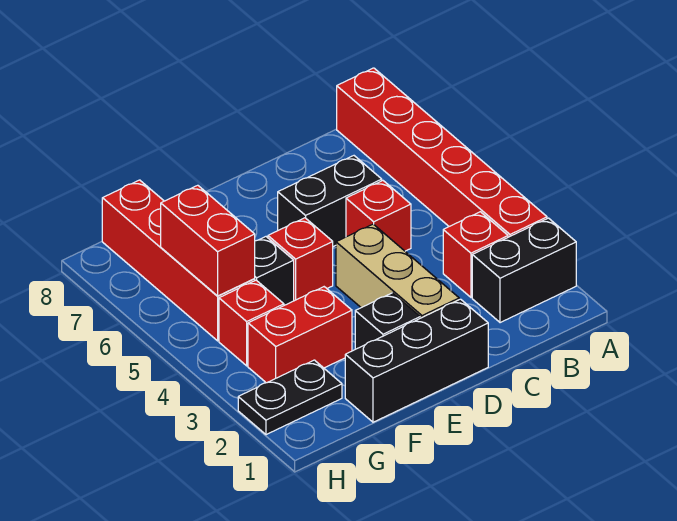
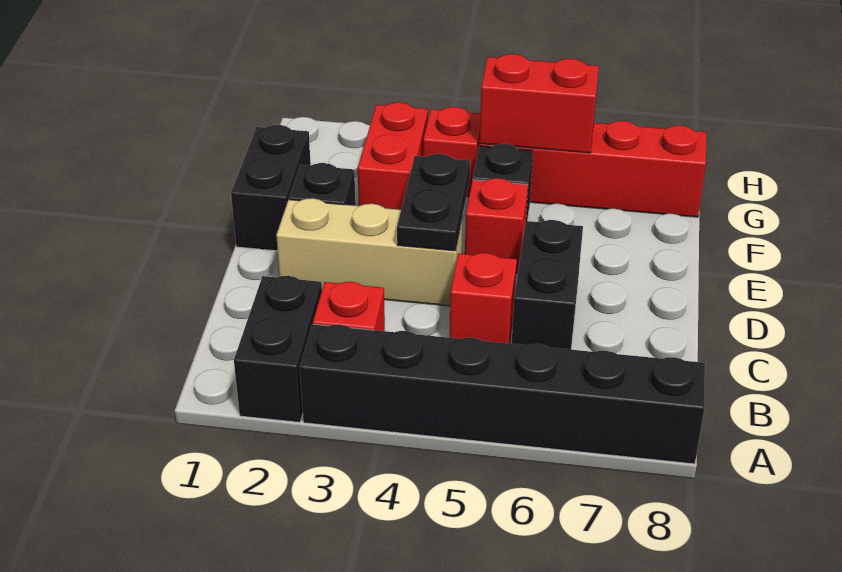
red 1x6 brick [337,68,547,237] -> black 1x6 brick [300,324,705,464]
black 1x3 brick [345,299,488,422] -> black 1x2 brick [231,125,311,251]
black 1x2 plate [238,360,342,435] -> black 1x2 plate moved to [397,154,470,251]

